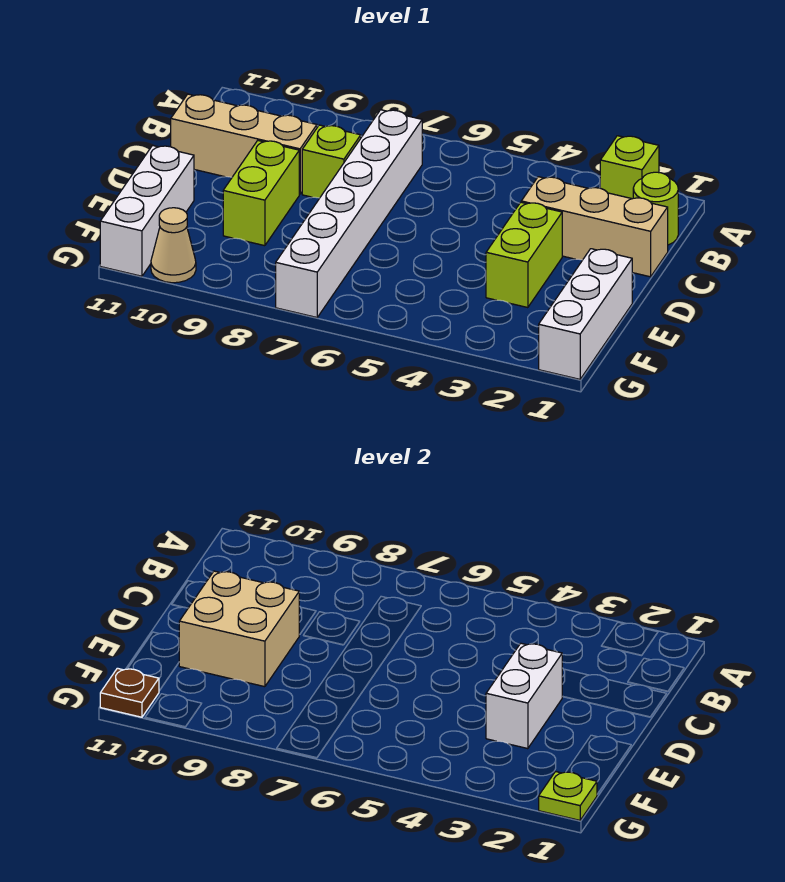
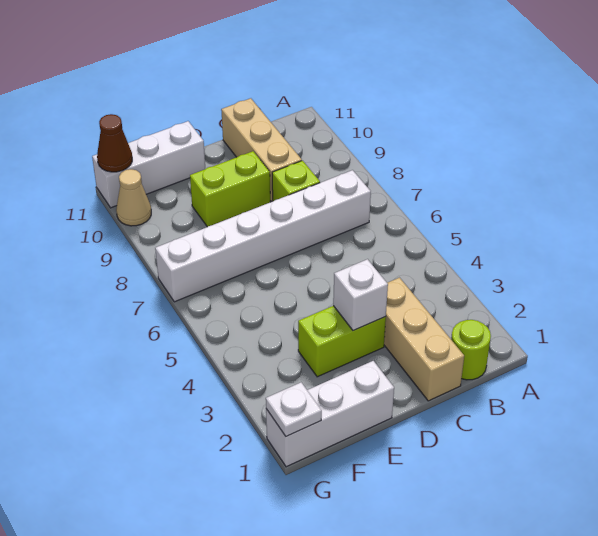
lime 1x1 brick [600,136,659,199] -> none
white 1x2 brick [486,643,563,749] -> white 1x1 brick [333,259,388,331]
tan 2x2 brick [179,571,300,687] -> none
lime 1x1 plate [539,772,597,820] -> white 1x1 plate [266,382,322,436]
brown 1x1 plate [100,668,159,717] -> brown 1x1 cone [97,114,132,172]

